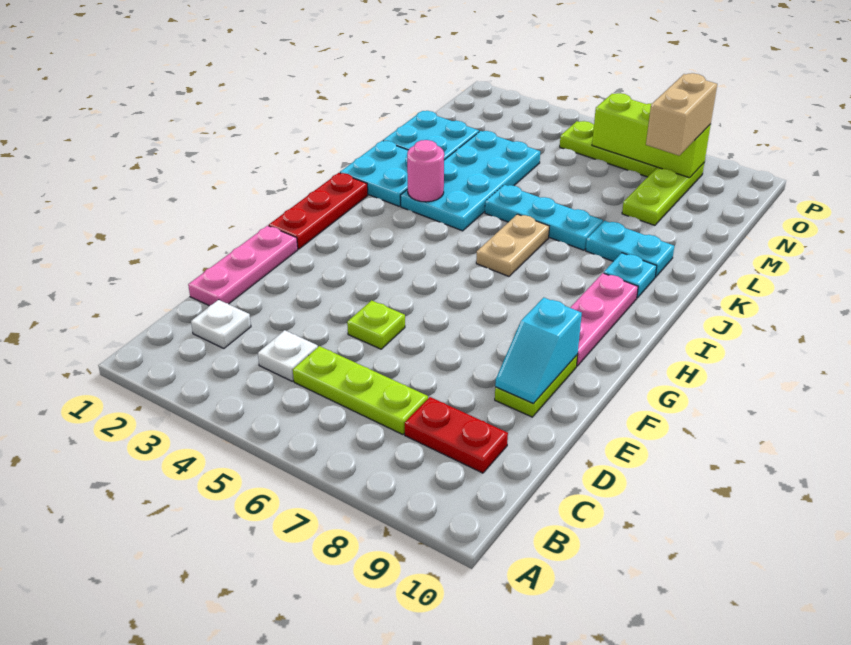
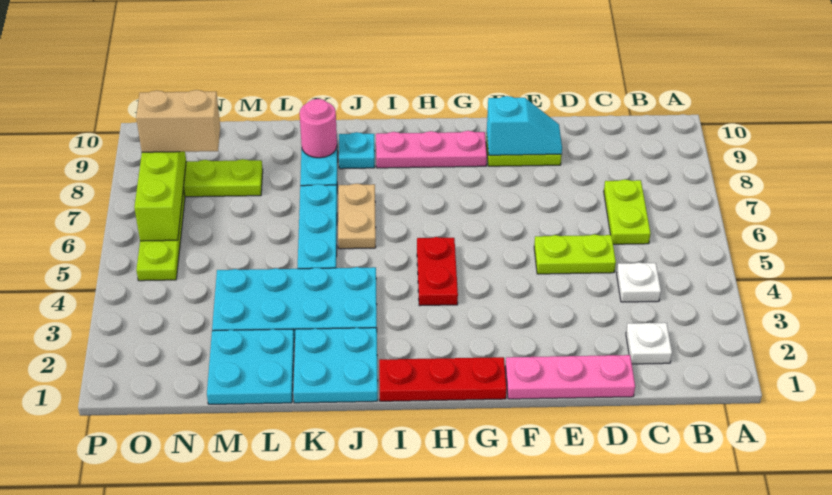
lime 1x3 plate [293,346,428,435] -> lime 1x2 plate [604,179,651,244]
red 1x2 plate [405,397,508,473] -> red 1x2 plate moved to [417,237,458,306]
lime 1x1 plate [347,300,405,349] -> lime 1x2 plate [534,234,616,274]
tan 1x2 plate [476,214,549,276] -> tan 1x2 plate turned to [338,184,376,249]
pink 1x1 round brick [407,140,444,202] -> pink 1x1 round brick moved to [300,99,337,158]

